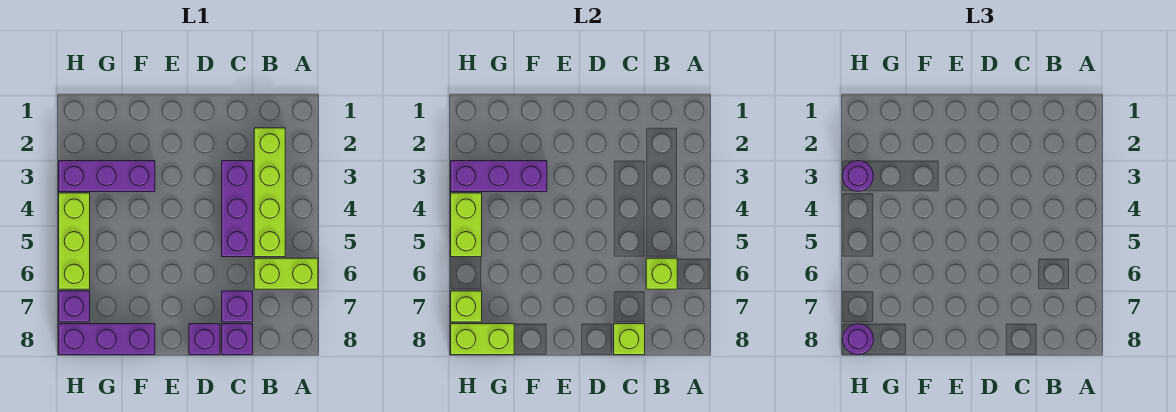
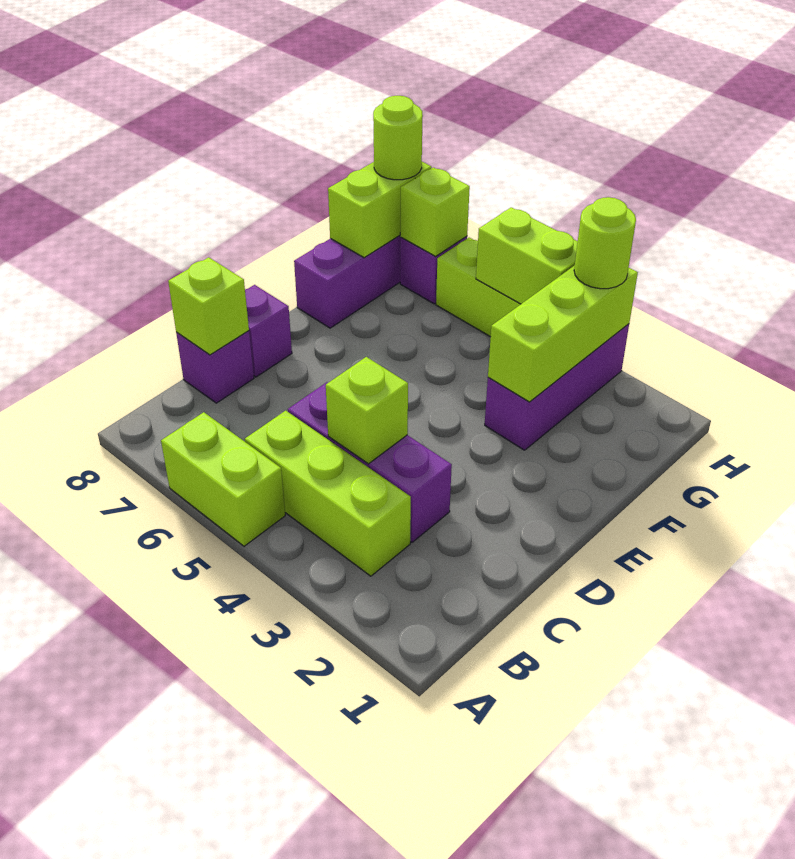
lime 1x2 brick [254,258,318,289] -> lime 1x2 brick turned to [161,412,285,546]
lime 1x4 brick [254,128,285,257] -> lime 1x3 brick [245,411,411,576]
lime 1x1 brick [646,258,677,289] -> lime 1x1 brick moved to [326,357,408,464]
purple 1x1 brick [222,291,253,322] -> none
purple 1x3 brick [451,161,547,192] -> lime 1x3 brick [488,265,638,402]
purple 1x1 round brick [843,161,874,191] -> lime 1x1 round brick [574,197,636,289]
purple 1x1 round brick [843,324,874,355] -> lime 1x1 round brick [373,96,423,180]

